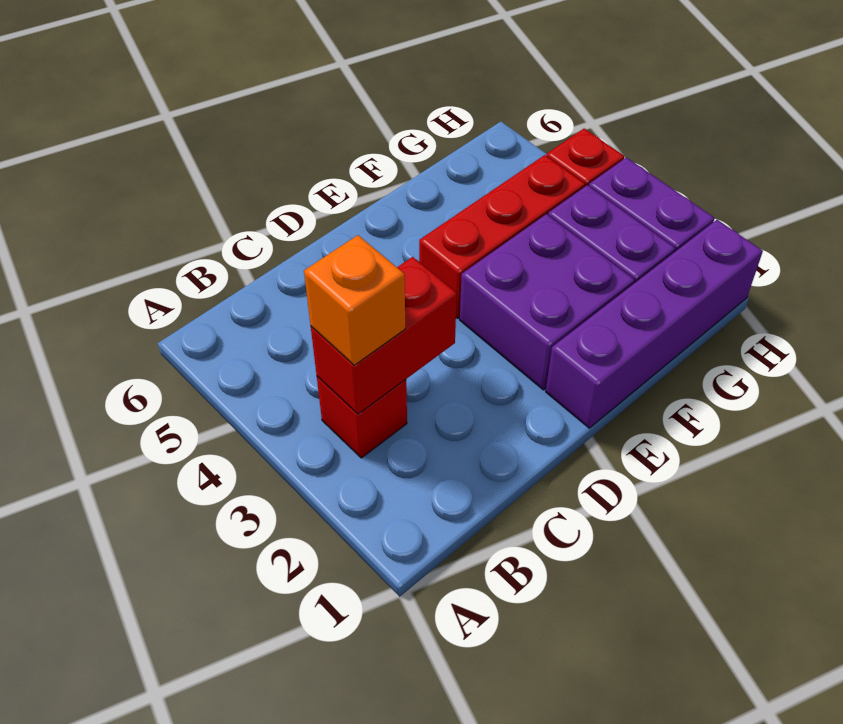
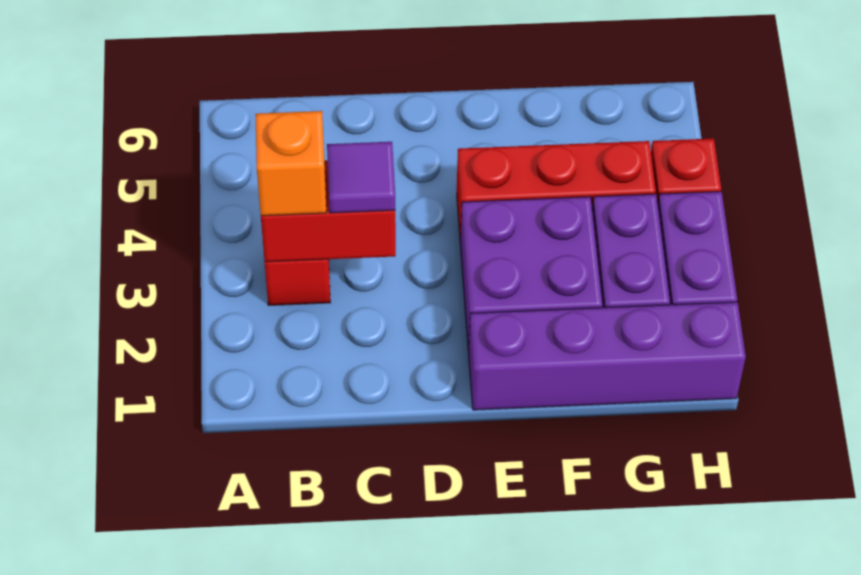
none -> purple 1x1 tile [327,142,395,213]

